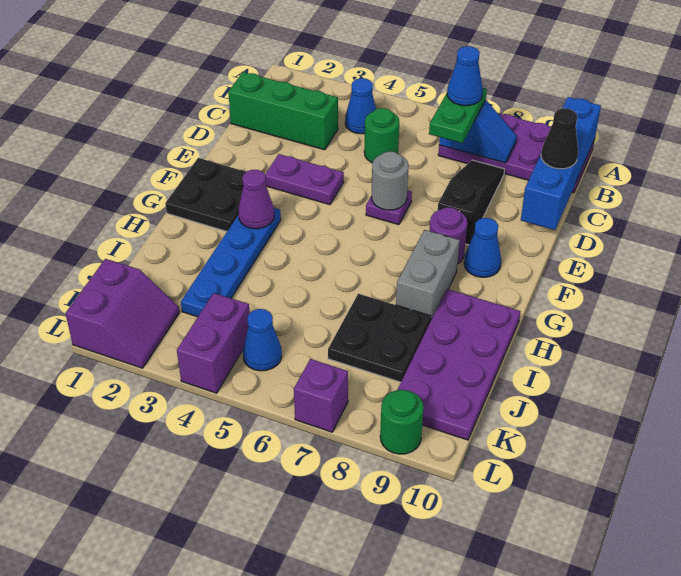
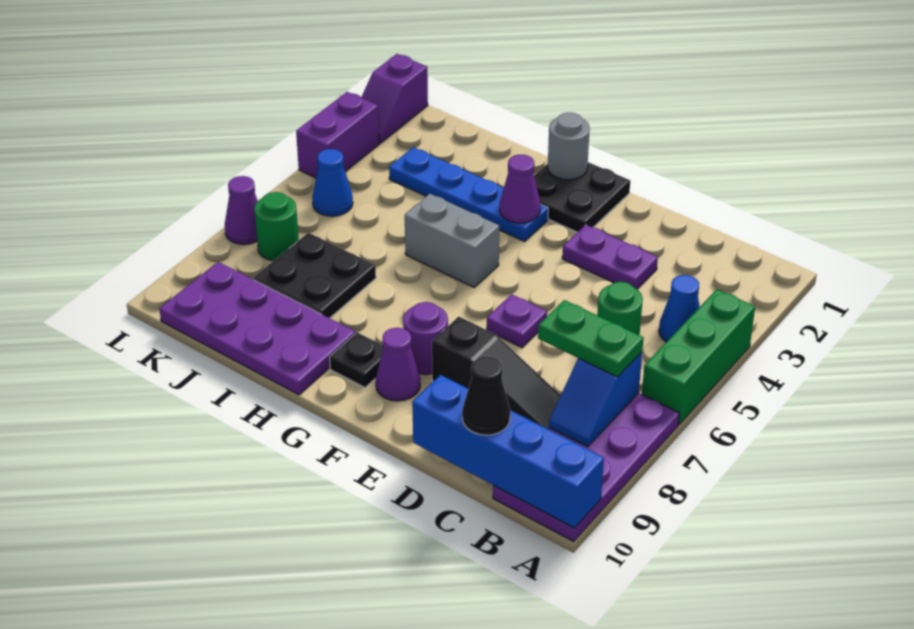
blue 1x1 cone [447,46,483,106] -> none
green 1x3 brick [228,72,338,150] -> green 1x3 brick moved to [642,289,755,424]
purple 1x2 plate [265,154,344,205] -> purple 1x2 plate turned to [562,225,658,289]
grey 1x1 round brick [372,151,408,210] -> grey 1x1 round brick moved to [548,113,590,180]
blue 1x1 cone [464,218,501,277] -> purple 1x1 cone [376,328,420,401]
grey 1x2 brick [396,230,460,319] -> grey 1x2 brick moved to [405,194,499,287]
none -> black 1x1 plate [330,332,383,388]
purple 2x2 slope [65,259,179,368] -> purple 1x2 slope [361,54,428,143]
purple 1x2 brick [177,293,250,393] -> purple 1x2 brick turned to [296,92,379,178]
purple 1x1 brick [294,359,348,432] -> purple 1x1 cone [225,176,258,244]
green 1x1 round brick [380,390,423,454] -> green 1x1 round brick moved to [254,192,299,261]

